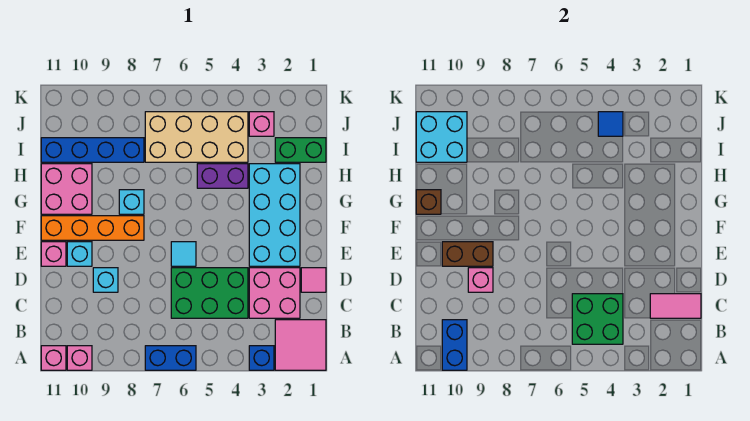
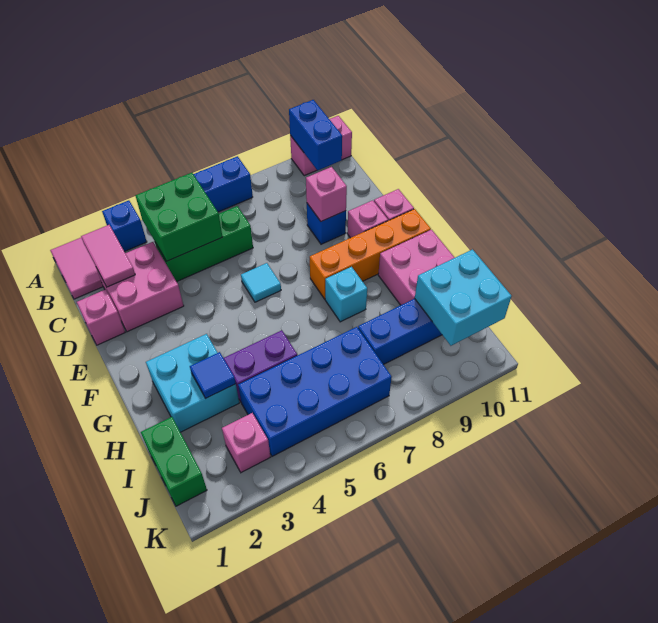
pink 1x2 tile [650,294,701,318] -> pink 1x2 tile turned to [81,225,135,287]
green 2x3 brick [171,268,248,318] -> green 1x3 brick [155,206,253,282]
pink 1x1 tile [301,268,326,292] -> pink 1x1 brick [77,289,125,345]
cyan 1x1 brick [93,268,118,292] -> blue 1x1 brick [307,204,346,244]
cyan 2x4 brick [249,164,300,266] -> cyan 2x2 brick [146,334,239,432]
brown 1x2 brick [442,242,493,266] -> none
cyan 1x1 brick [67,242,92,266] -> pink 1x1 brick [347,200,388,238]
brown 1x1 brick [416,190,441,214] -> none
green 1x2 brick [275,138,326,162] -> green 1x2 brick turned to [141,417,207,506]
tan 2x4 brick [145,112,248,162] -> blue 2x4 brick [238,327,392,456]
blue 1x1 tile [598,112,623,136] -> blue 1x1 tile moved to [190,352,236,398]

